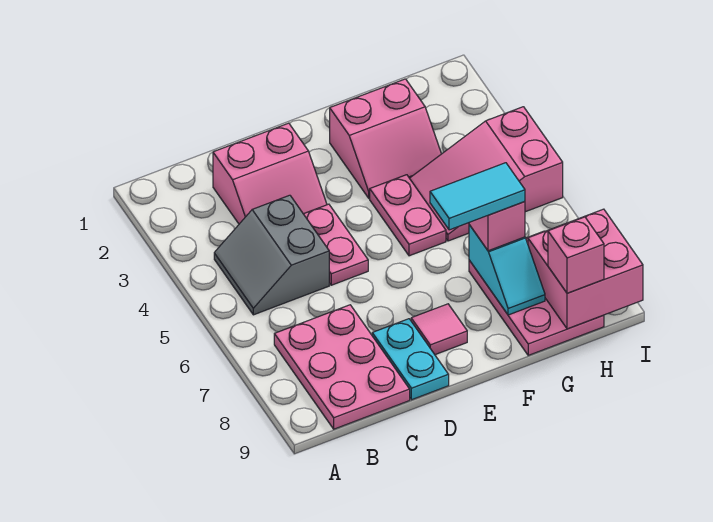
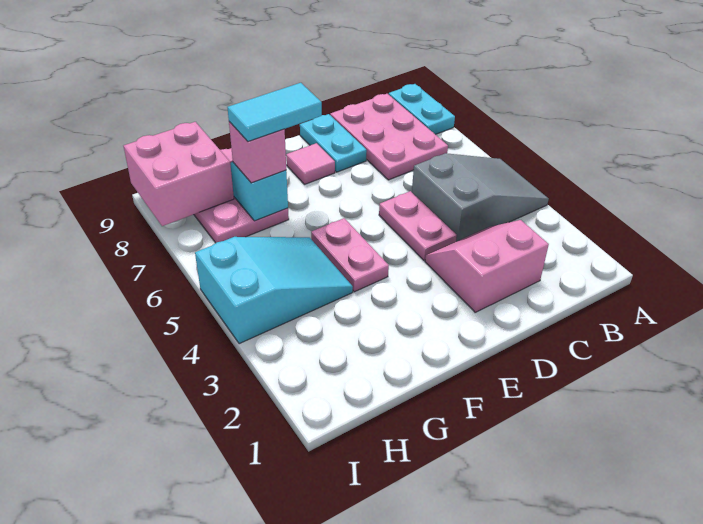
none -> cyan 1x2 plate [389,84,455,134]
grey 2x2 slope [214,195,329,315] -> grey 2x3 slope [412,153,549,241]
pink 2x2 slope [330,79,441,198] -> none
pink 2x3 slope [410,107,563,241] -> cyan 2x3 slope [195,237,353,344]
pink 1x1 brick [548,217,604,293] -> none

